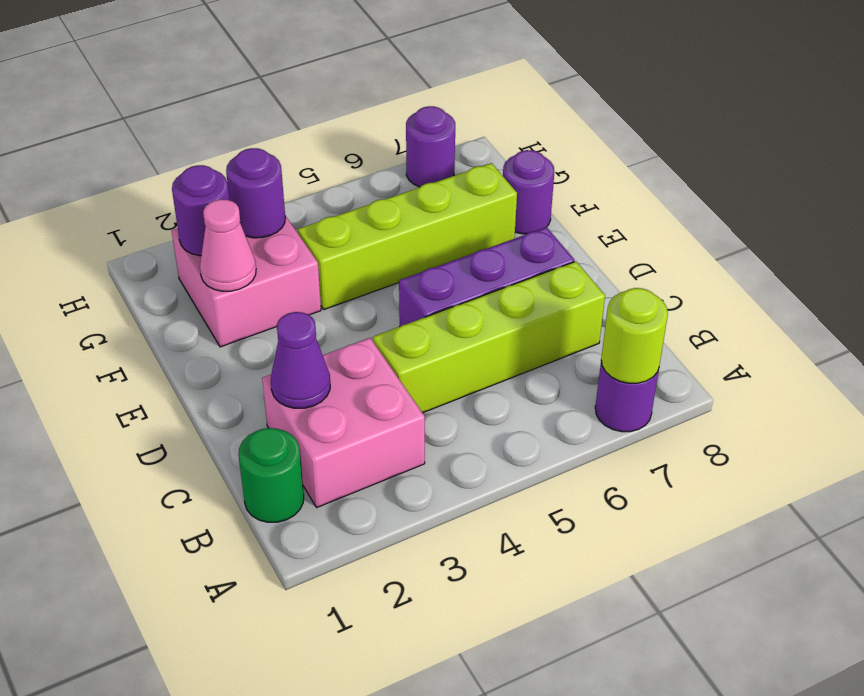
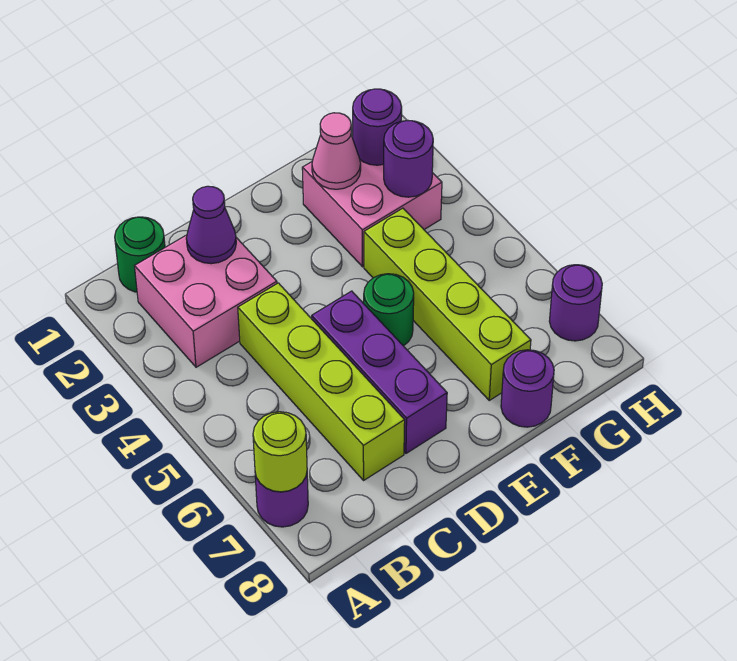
none -> green 1x1 round brick [364,274,414,346]

